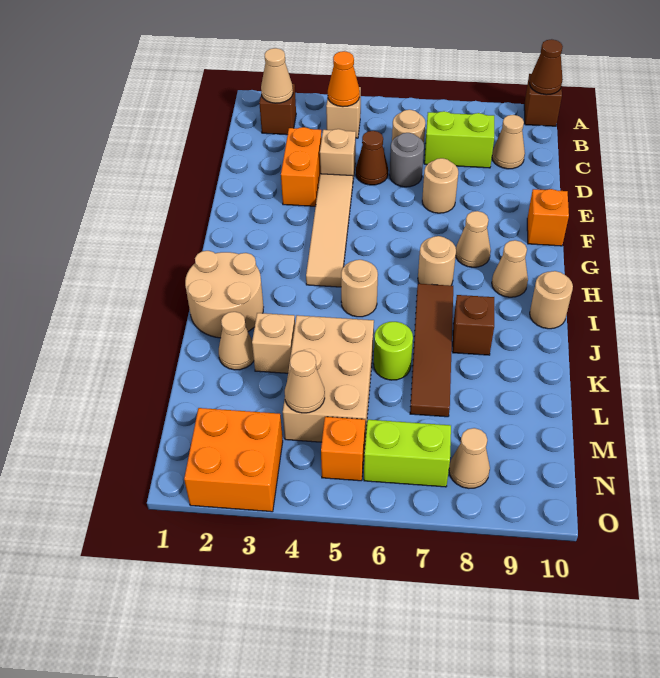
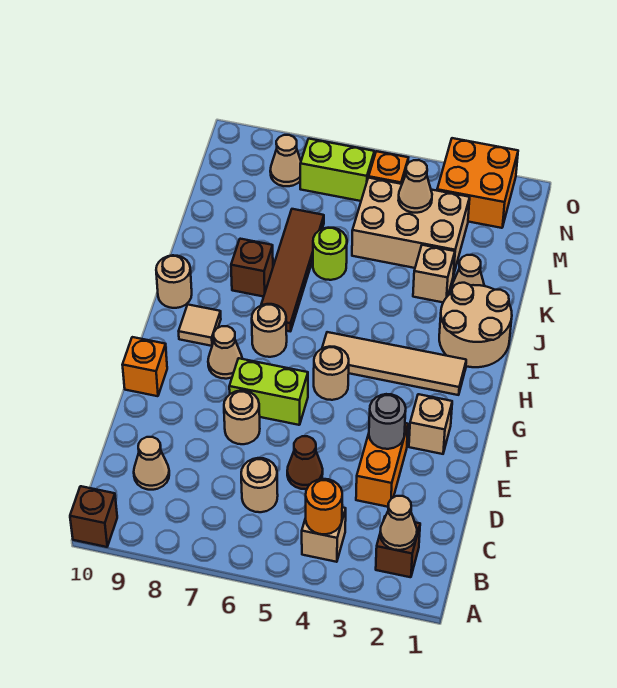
brown 1x1 cone [530,39,563,95] -> none
orange 1x1 cone [328,51,360,107] -> orange 1x1 round brick [306,479,342,534]
lime 1x2 brick [424,111,494,168] -> lime 1x2 brick moved to [229,358,308,425]
tan 1x1 brick [320,129,356,179] -> tan 1x1 brick moved to [409,394,452,454]
grey 1x1 round brick [390,133,424,187] -> grey 1x1 round brick moved to [369,394,406,449]
tan 1x4 tile [306,174,353,287] -> tan 1x4 tile turned to [322,332,466,395]
tan 1x1 cone [492,240,528,297] -> tan 1x1 tile [179,305,221,346]
tan 1x1 round brick [341,260,378,317] -> tan 1x1 round brick moved to [314,347,349,400]
tan 2x3 brick [283,315,374,442] -> tan 2x3 brick turned to [352,178,470,275]

